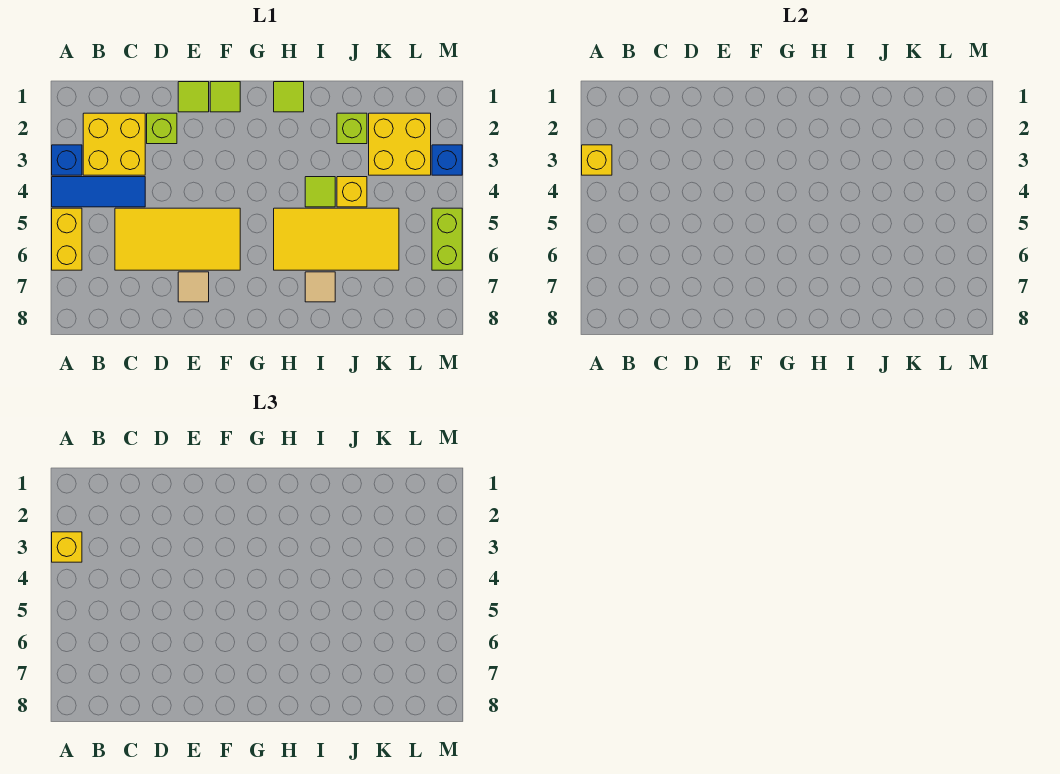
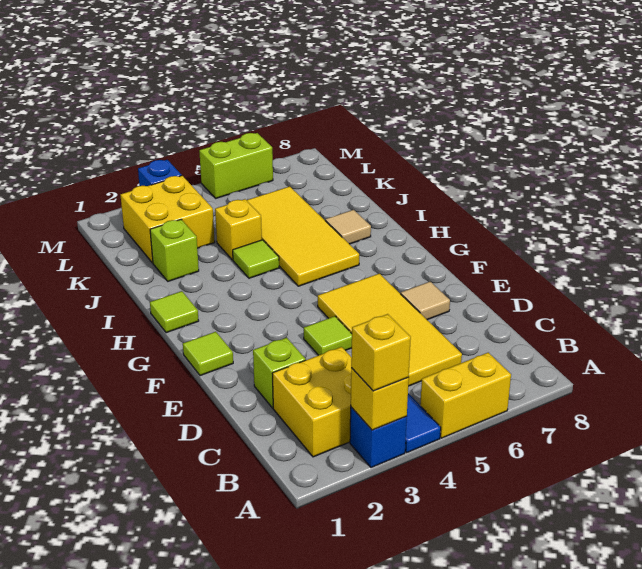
lime 1x1 tile [178,82,209,112] -> lime 1x1 tile moved to [304,316,352,355]

